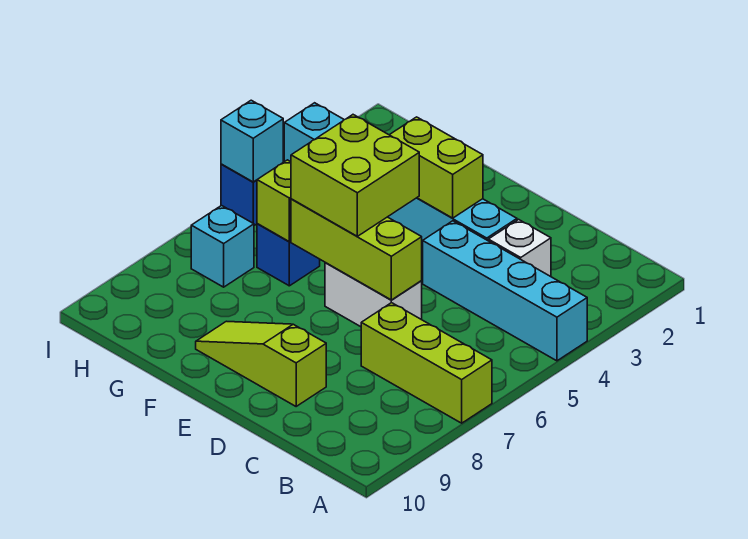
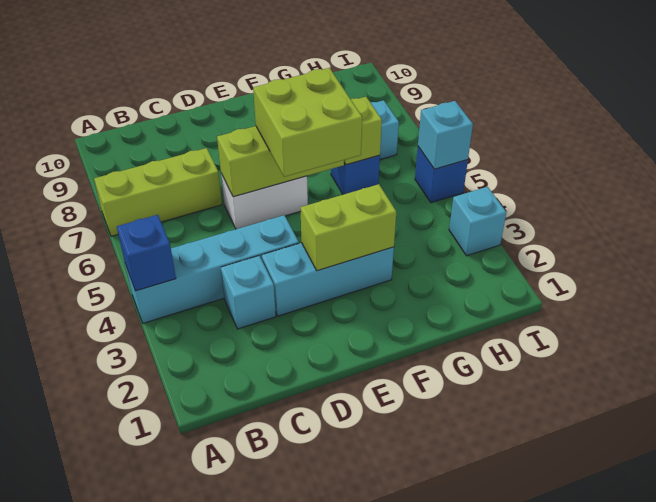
none -> blue 1x1 brick [117,215,176,291]
white 1x1 brick [488,219,551,277] -> cyan 1x1 brick [221,256,276,329]
lime 1x3 slope [196,321,326,406] -> none

